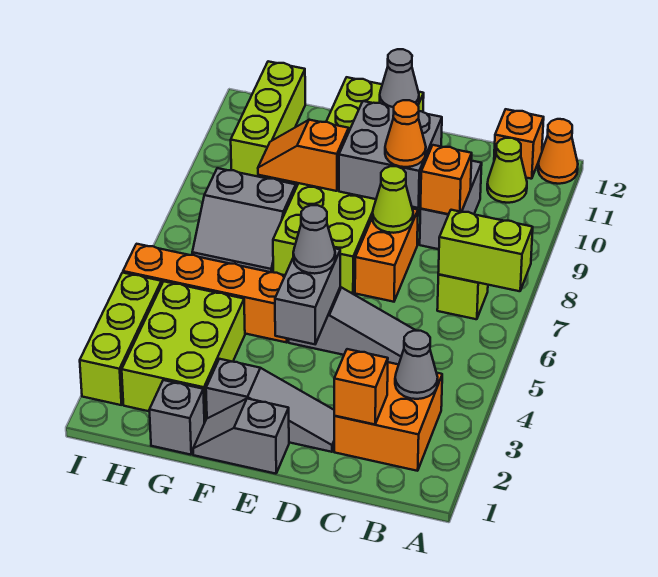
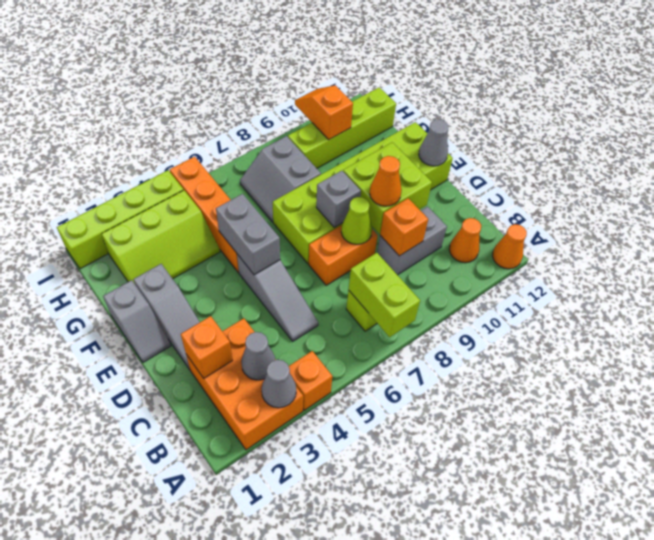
orange 2x2 brick [334,362,442,471] -> orange 2x3 brick [186,318,303,450]
lime 1x1 cone [487,138,527,203] -> orange 1x1 cone [449,218,481,263]
orange 1x1 brick [494,109,544,179] -> orange 1x1 brick moved to [289,351,332,410]
grey 2x2 brick [339,101,442,208] -> lime 2x2 brick [343,142,432,234]
grey 1x2 slope [193,399,289,474] -> grey 1x2 slope turned to [103,280,171,362]
grey 1x2 brick [275,248,340,344] -> grey 1x2 brick turned to [216,194,280,275]
grey 1x1 cone [293,205,335,274] -> grey 1x1 cone moved to [262,360,296,408]
orange 1x2 slope [258,120,349,191] -> orange 1x2 slope moved to [295,85,353,140]
grey 1x1 brick [149,380,204,455] -> grey 1x1 brick moved to [316,171,361,228]
lime 2x3 brick [122,281,245,423] -> lime 2x3 slope [102,190,220,284]
lime 1x3 brick [231,61,305,179] -> lime 1x4 brick [288,87,396,168]
lime 1x3 brick [80,273,162,405] -> lime 1x4 brick [57,170,184,269]

